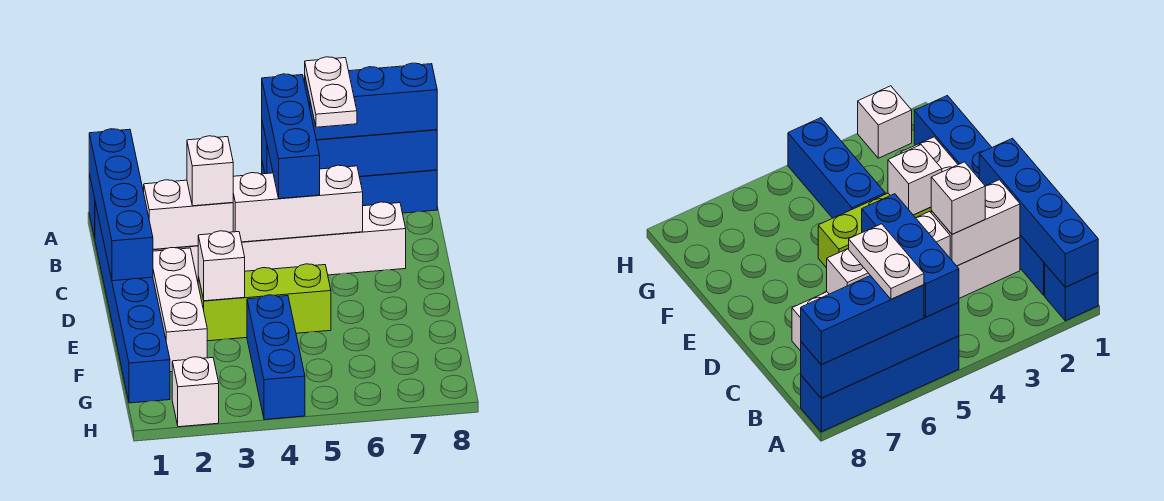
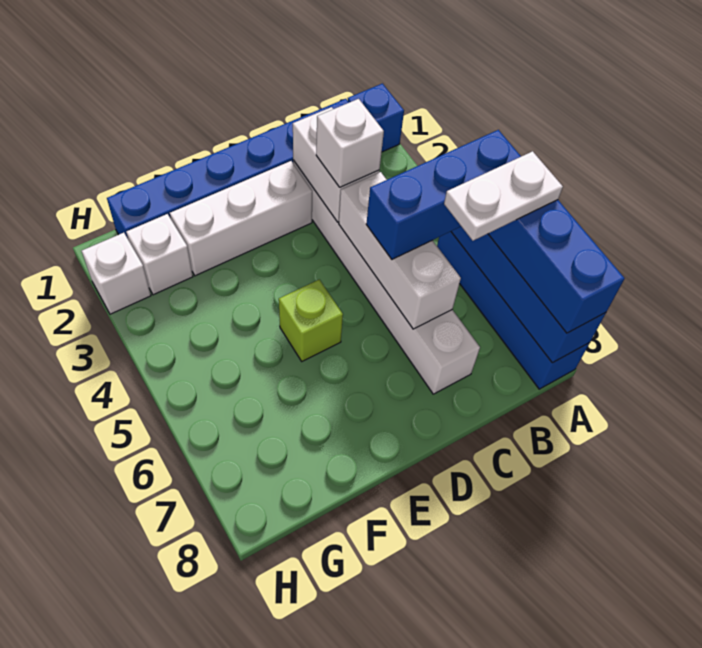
blue 1x4 brick [89,129,153,281] -> none
lime 1x3 brick [198,264,331,341] -> lime 1x1 brick [279,279,343,361]
white 1x1 brick [198,231,245,301] -> white 1x1 brick moved to [126,214,193,295]
blue 1x3 brick [247,295,305,420] -> none

